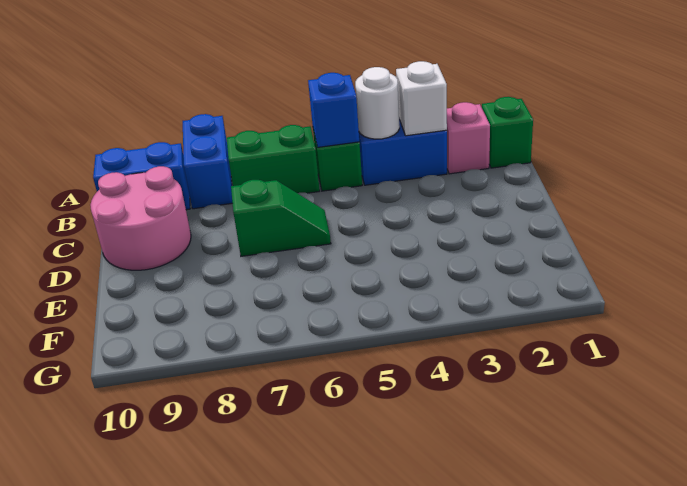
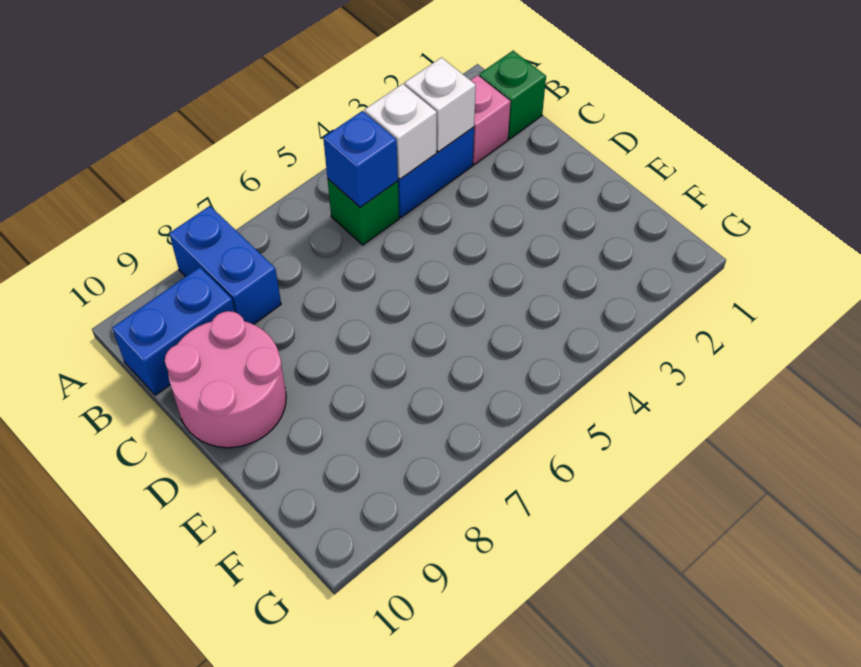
white 1x1 round brick [355,67,400,139] -> white 1x1 brick [365,84,437,179]
green 1x2 brick [227,125,320,193] -> none
green 1x2 slope [231,180,331,256] -> none

